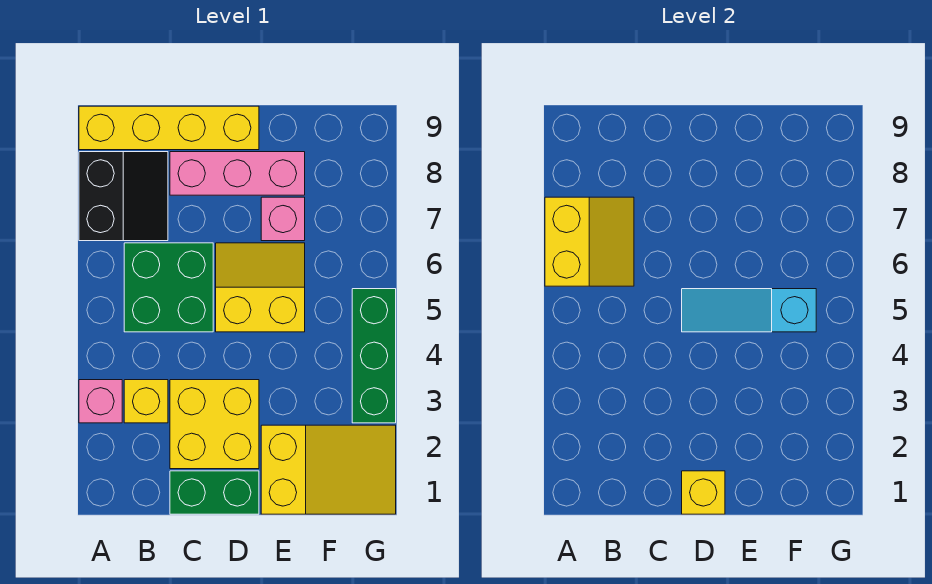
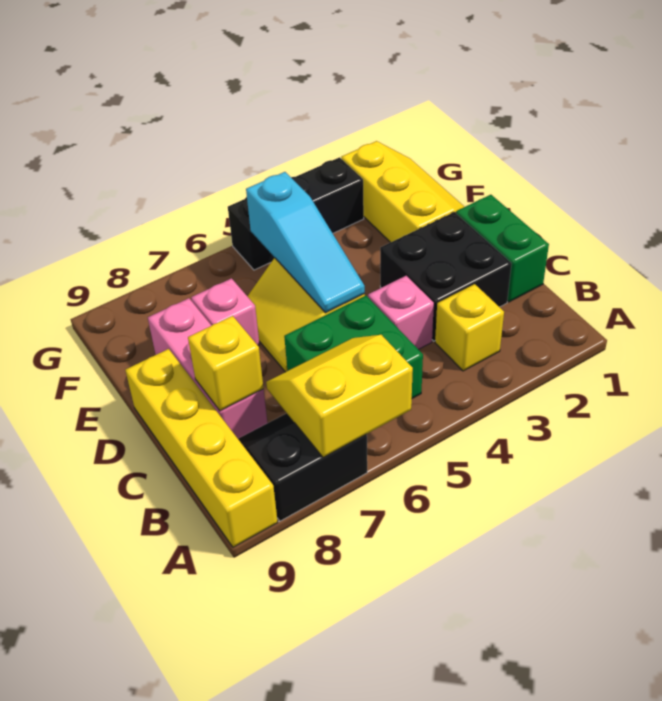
pink 1x1 brick [79,380,122,423] -> pink 1x1 brick moved to [368,276,434,349]
yellow 2x2 brick [170,380,259,469] -> black 2x2 brick [380,212,512,341]
yellow 1x1 brick [682,471,725,514] -> yellow 1x1 brick moved to [188,316,264,411]
yellow 2x3 slope [261,425,396,514] -> yellow 2x3 slope turned to [341,141,464,243]
green 1x3 brick [352,289,396,423] -> black 1x3 brick [228,157,364,270]

